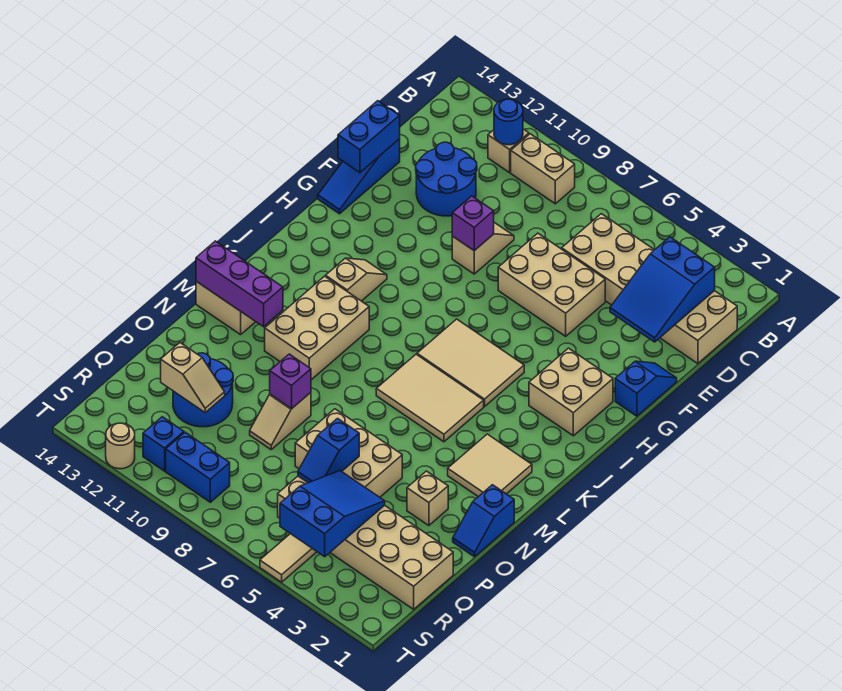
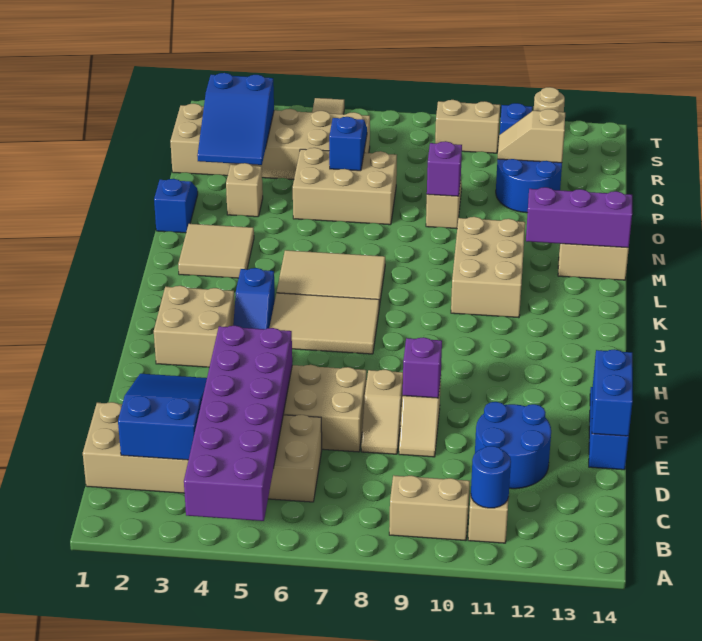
none -> purple 2x6 brick [184,326,292,521]
blue 1x2 slope [615,361,677,416] -> blue 1x2 slope moved to [233,268,275,329]
tan 1x2 slope [326,258,387,301] -> tan 1x2 slope moved to [361,369,403,454]
blue 2x3 slope [280,471,385,557] -> blue 2x3 slope moved to [197,73,274,165]
blue 1x2 brick [166,432,230,502] -> tan 1x2 brick [435,100,500,153]

